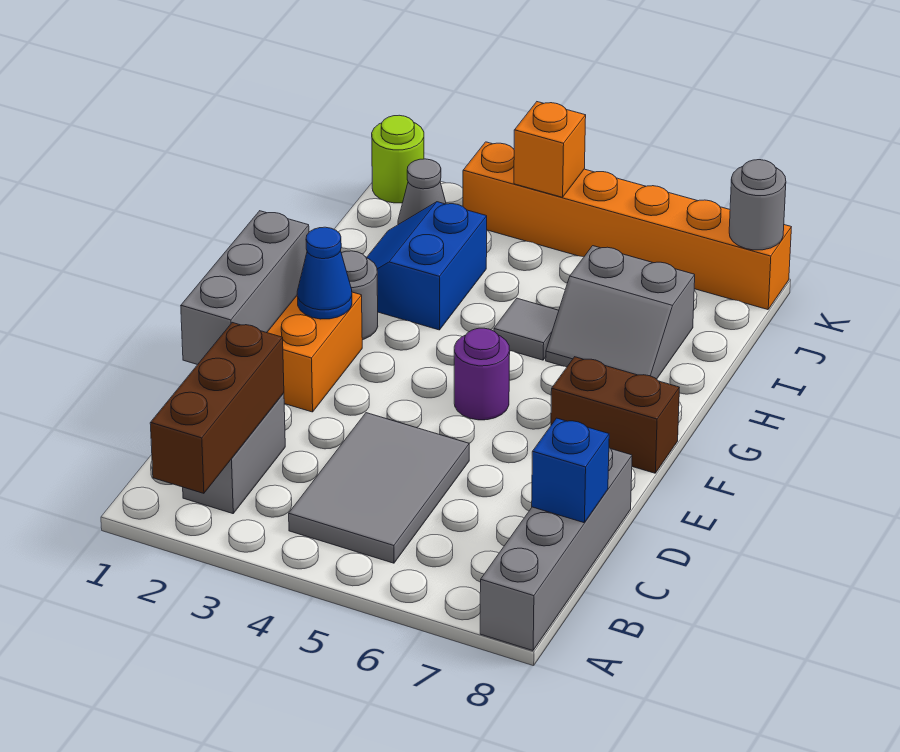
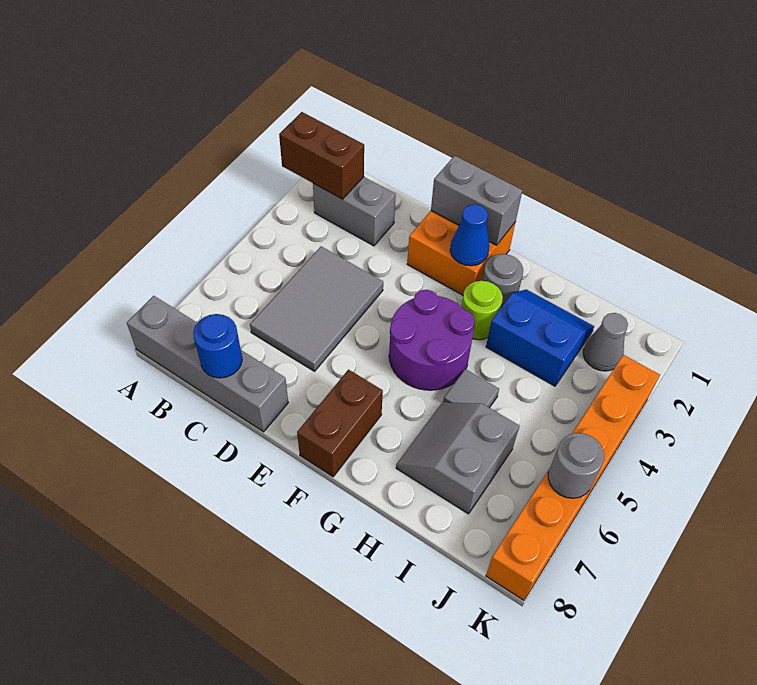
brown 1x3 brick [150,323,284,493] -> brown 1x2 brick [279,112,364,199]
grey 2x3 tile [289,413,469,563] -> grey 2x3 tile turned to [250,246,383,371]
blue 1x1 brick [532,418,609,523] -> blue 1x1 round brick [193,314,242,378]
grey 1x3 brick [181,211,309,365] -> grey 1x2 brick [431,156,522,245]
purple 1x1 round brick [454,328,510,420] -> purple 2x2 round brick [389,290,475,390]
lime 1x1 round brick [372,115,424,203] -> lime 1x1 round brick moved to [461,281,503,340]
orange 1x1 brick [514,102,586,197] -> none
grey 1x1 round brick [729,160,786,250] -> grey 1x1 round brick moved to [548,433,604,498]

